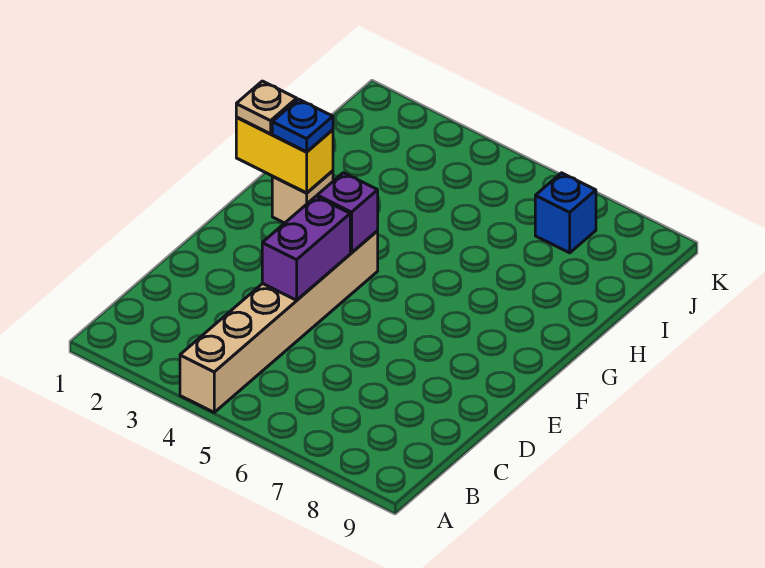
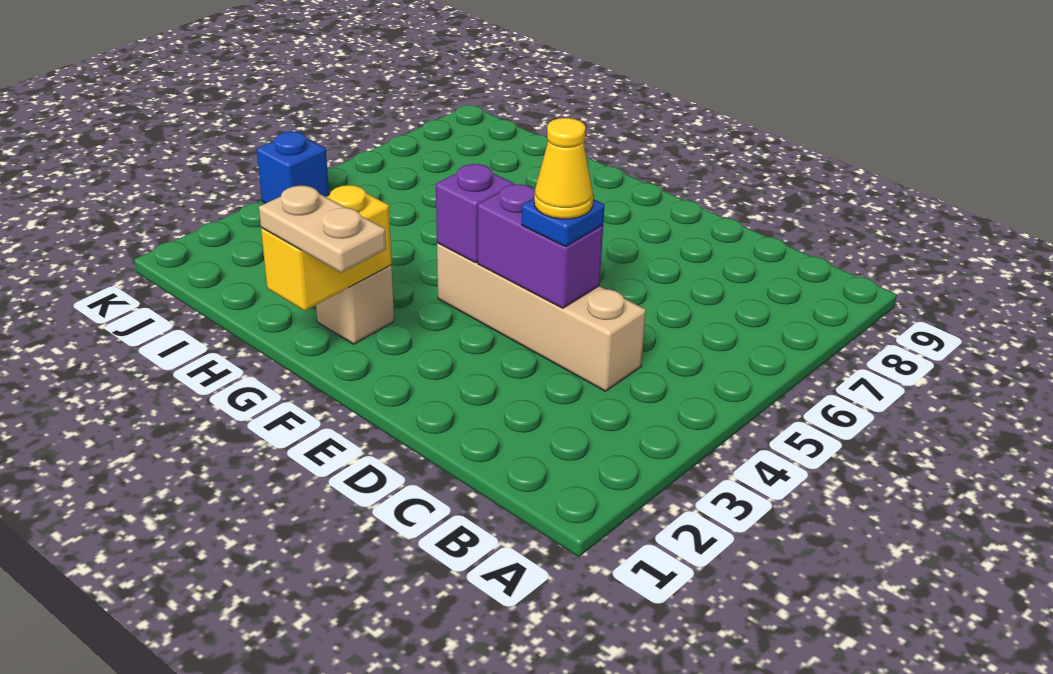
tan 1x6 brick [180,231,378,412] -> tan 1x4 brick [437,243,646,391]
none -> yellow 1x1 cone [534,118,593,219]
tan 1x1 plate [236,81,297,134] -> tan 1x2 plate [259,186,386,273]
blue 1x1 plate [272,99,333,152] -> blue 1x1 plate moved to [522,199,605,247]
blue 1x1 brick [535,173,596,253] -> blue 1x1 brick moved to [257,132,329,203]

